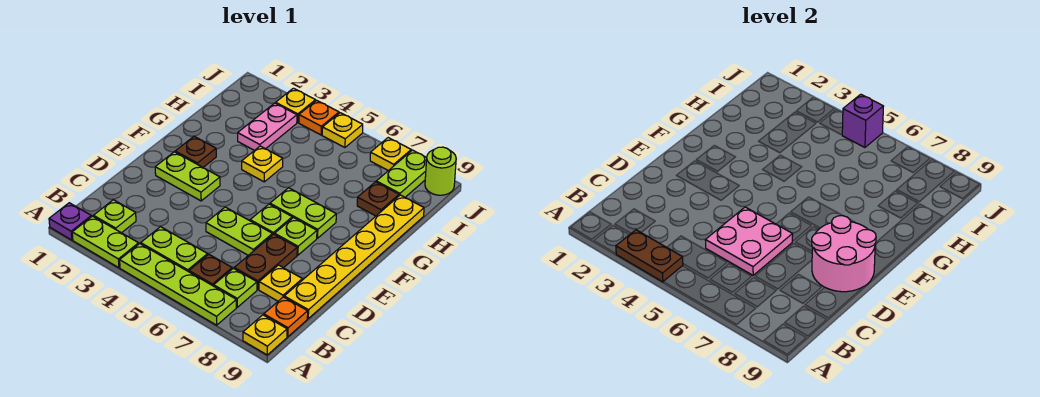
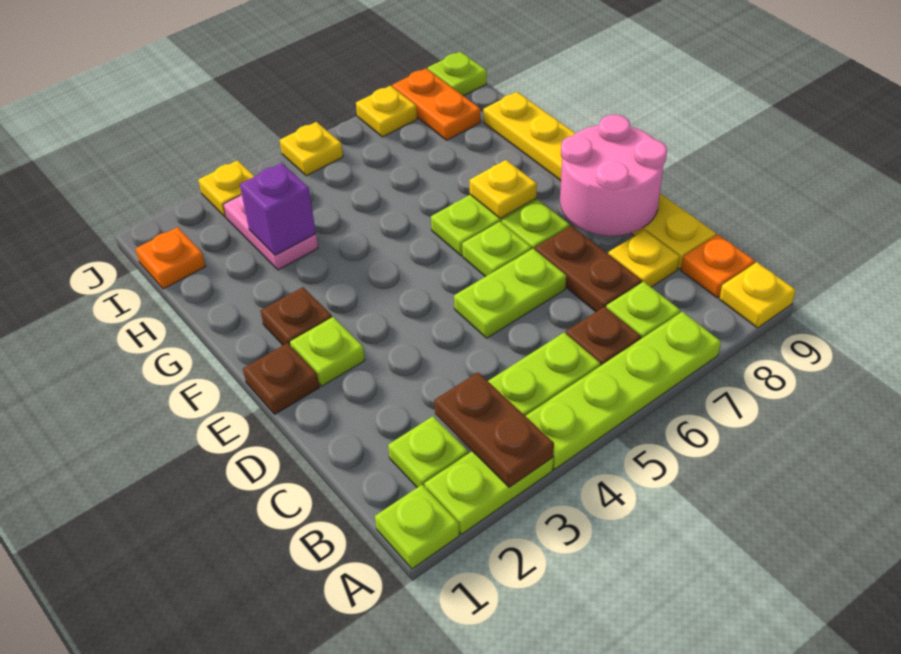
purple 1x1 plate [49,203,91,240] -> lime 1x1 plate [375,485,459,569]
brown 1x2 plate [616,230,683,282] -> brown 1x2 plate turned to [434,373,554,487]
pink 2x2 plate [705,207,793,275] -> none
lime 1x2 plate [155,152,220,201] -> lime 1x1 plate [290,317,365,386]
yellow 1x1 plate [242,146,283,182] -> yellow 1x1 plate moved to [470,160,537,219]
brown 1x1 plate [357,182,399,216] -> brown 1x1 plate moved to [243,343,319,414]
lime 1x2 plate [376,150,427,197] -> orange 1x2 plate [392,68,481,140]
orange 1x1 plate [299,100,339,135] -> orange 1x1 plate moved to [135,227,206,289]
purple 1x1 brick [842,94,883,147] -> purple 1x1 brick moved to [240,163,316,255]
lime 1x1 round brick [425,147,456,195] -> lime 1x1 plate [428,52,487,96]

